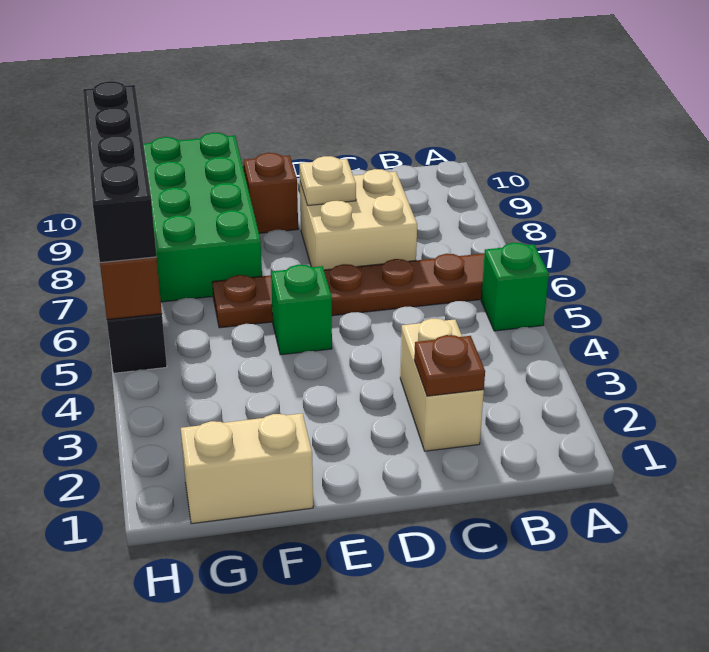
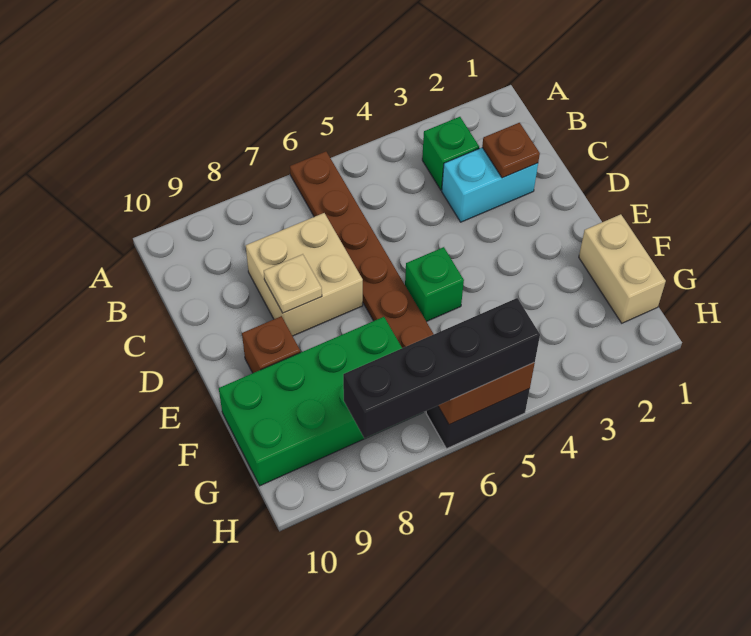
green 1x1 brick [481,243,549,331] -> green 1x1 brick moved to [422,117,479,190]
tan 1x2 brick [400,319,484,451] -> cyan 1x2 brick [442,148,538,222]

